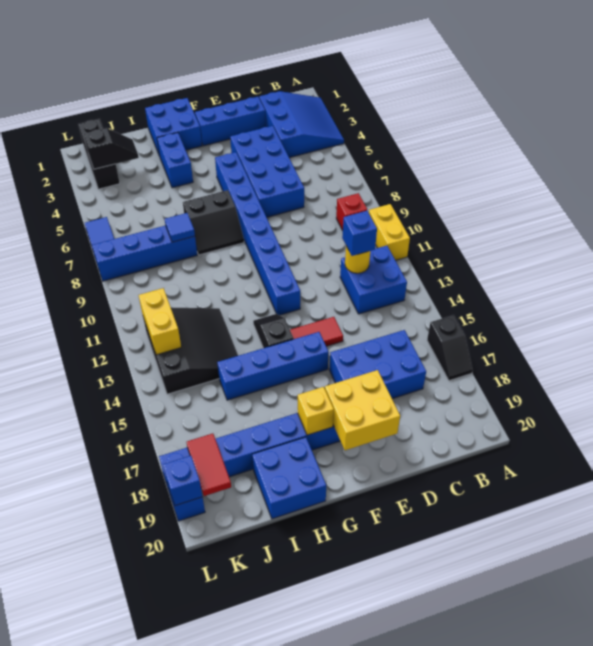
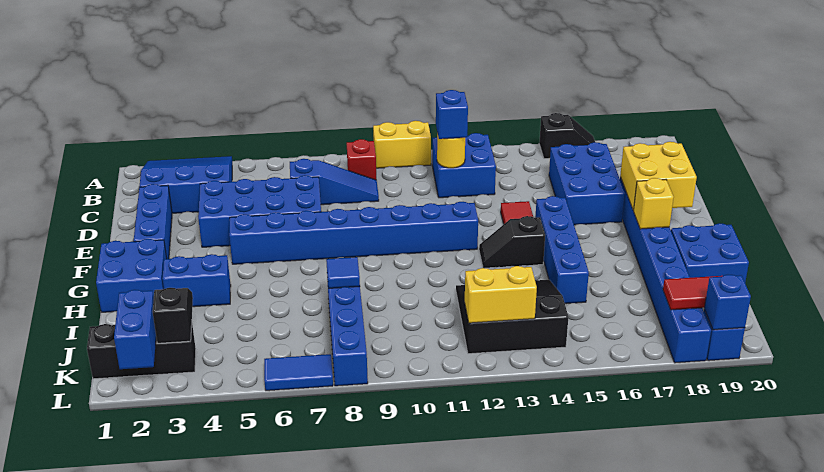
none -> blue 1x3 slope [290,159,379,205]
black 2x2 slope [183,190,244,255] -> none
none -> blue 1x2 brick [114,290,156,369]

